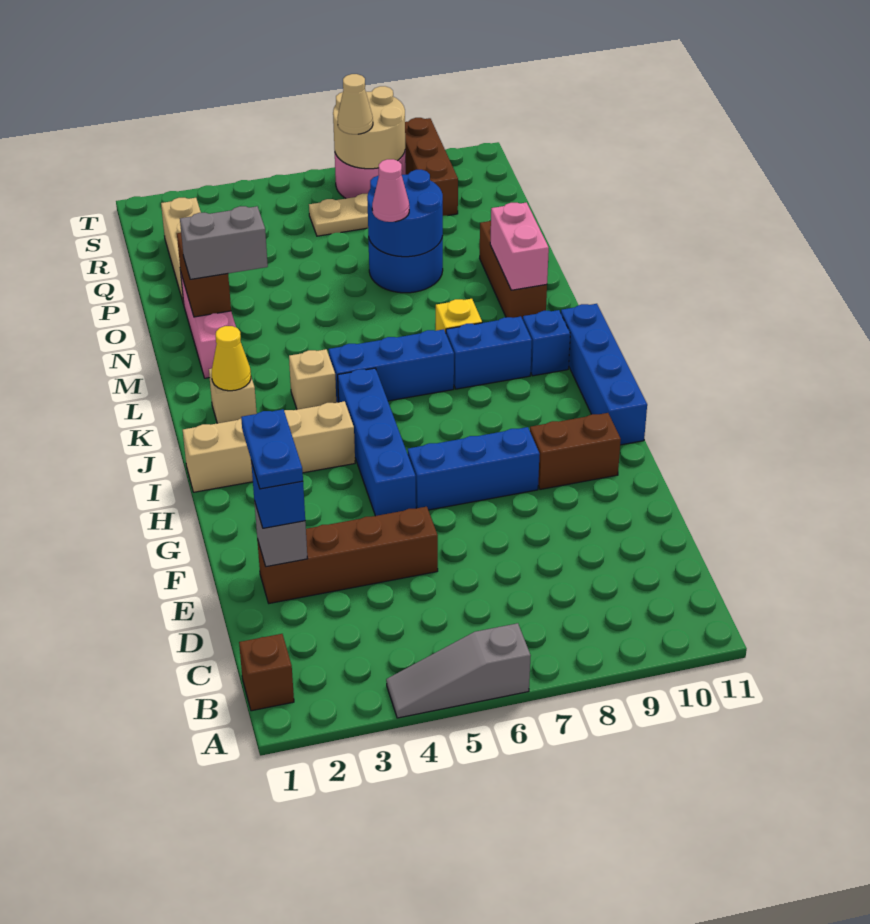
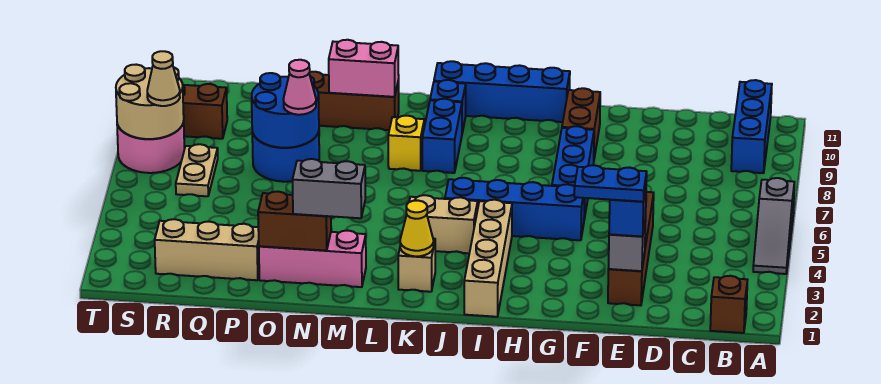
tan 1x1 brick [289,349,336,410] -> tan 1x2 brick [409,195,478,253]
blue 1x3 brick [329,329,454,403] -> blue 1x3 brick moved to [731,80,772,173]
grey 1x2 brick [180,206,268,279] -> grey 1x2 brick turned to [292,159,365,218]

